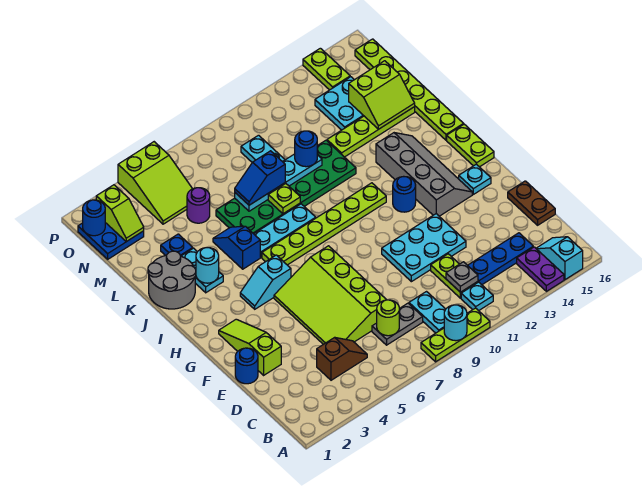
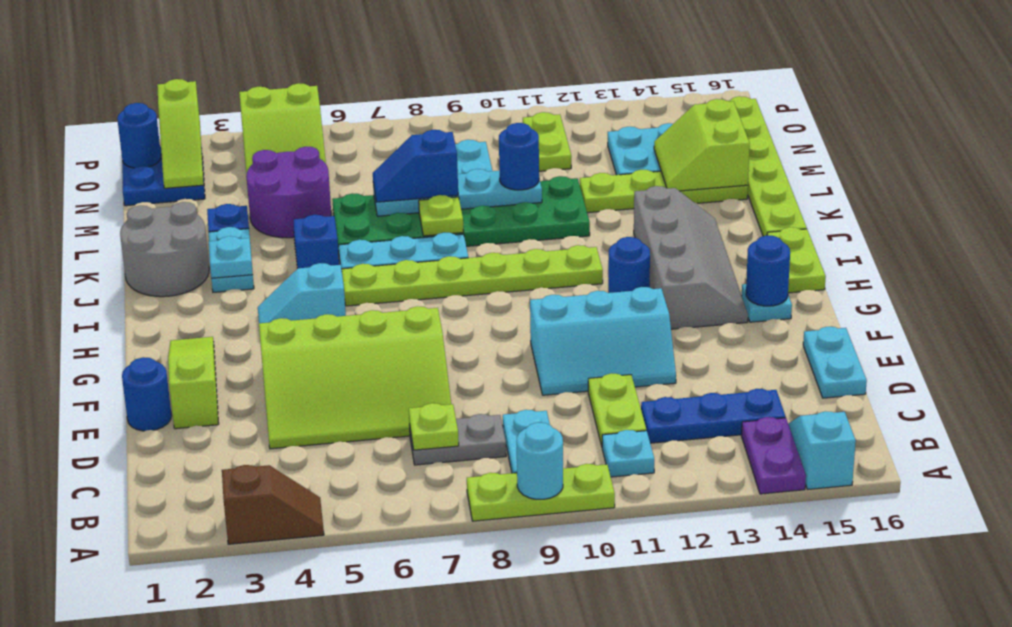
brown 1x2 slope [317,337,367,380] -> brown 1x2 slope moved to [222,465,324,544]
lime 1x1 round brick [377,300,399,336] -> lime 1x1 plate [409,403,459,450]
grey 1x1 plate [446,262,478,292] -> none
lime 3x4 slope [274,246,386,344] -> lime 3x4 slope turned to [259,306,451,449]
brown 1x2 plate [508,181,555,225] -> cyan 1x2 plate [803,327,867,398]
cyan 2x3 plate [382,214,466,282] -> cyan 2x3 slope [530,287,676,395]
none -> blue 1x1 round brick [746,235,790,306]
cyan 1x1 round brick [196,248,219,283] -> cyan 1x1 plate [209,236,253,278]
lime 2x2 slope [349,61,415,129] -> lime 2x2 slope turned to [654,99,750,191]
purple 1x1 round brick [187,188,210,223] -> purple 2x2 round brick [246,147,331,238]
lime 1x2 slope [96,185,144,242] -> lime 1x3 slope [157,79,204,188]
lime 1x2 plate [303,48,350,90] -> lime 1x2 plate moved to [523,112,571,171]

